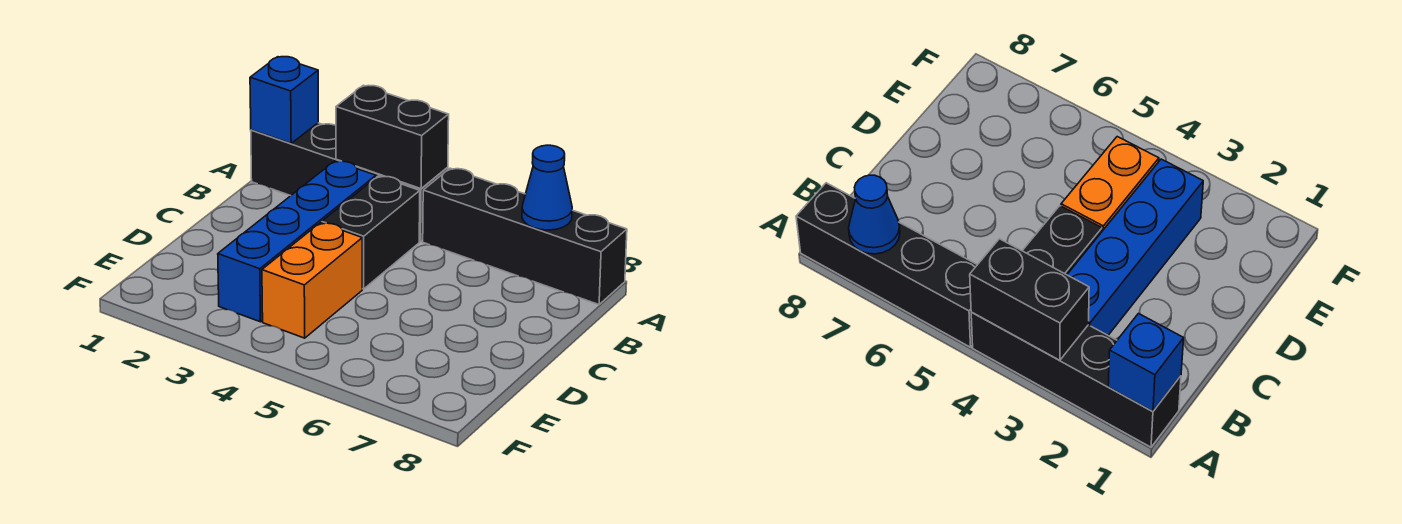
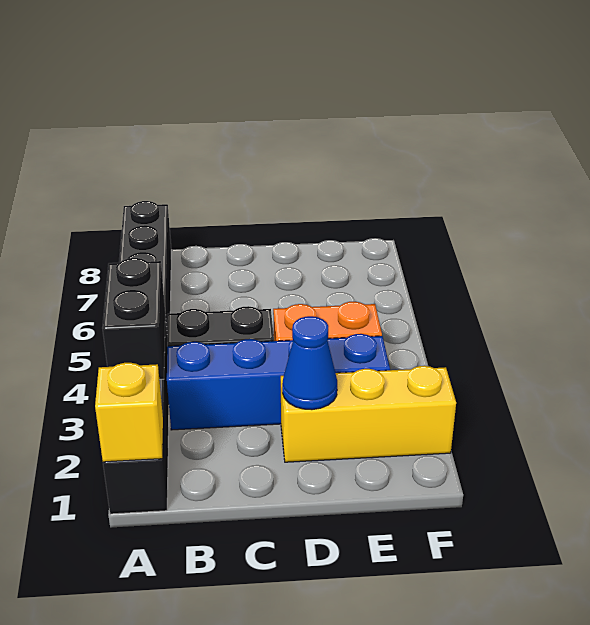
blue 1x1 brick [250,57,318,143] -> yellow 1x1 brick [95,363,163,462]
blue 1x1 cone [522,145,572,230] -> blue 1x1 cone moved to [282,316,337,410]
none -> yellow 1x3 brick [281,366,456,462]

